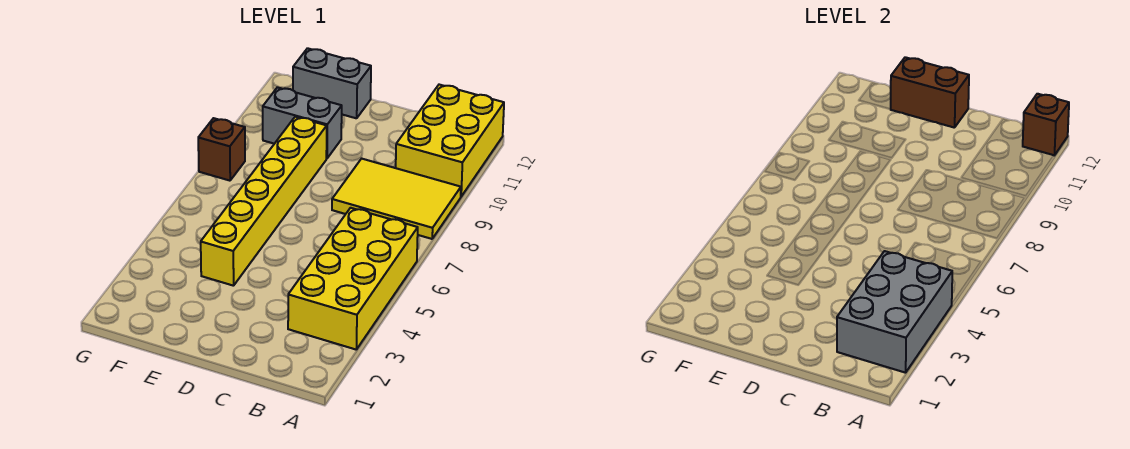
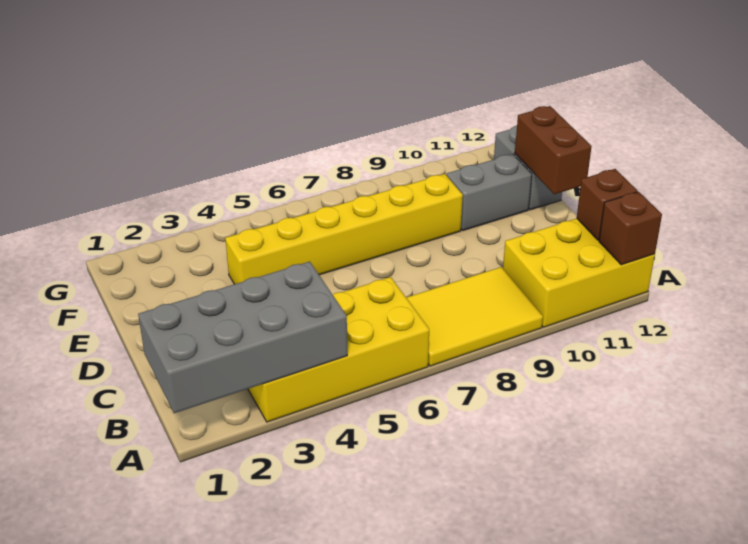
grey 2x3 brick [837,251,952,373] -> grey 2x4 brick [138,262,347,413]
yellow 2x3 tile [332,159,461,239] -> yellow 2x3 tile turned to [406,267,543,366]
grey 1x2 brick [263,87,342,159] -> grey 1x2 brick turned to [446,154,532,231]
brown 1x1 brick [198,118,245,181] -> brown 1x1 brick moved to [577,169,637,240]

